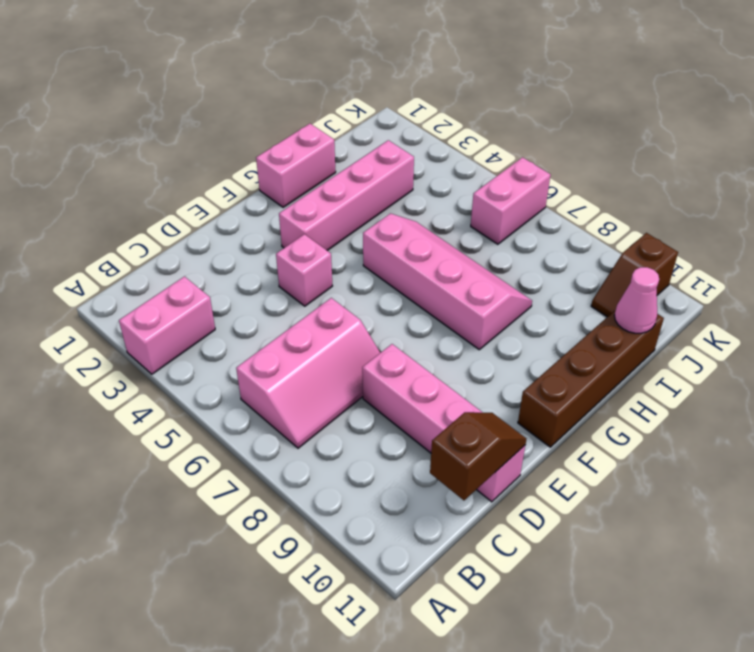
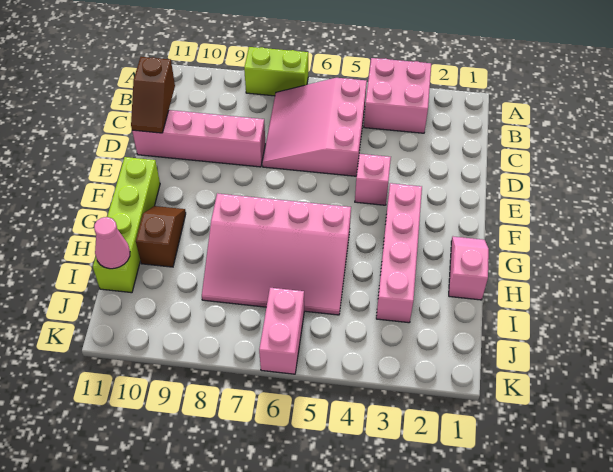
pink 1x2 brick [119,276,215,374] -> pink 2x2 brick [364,58,431,133]
none -> lime 1x2 brick [244,47,308,96]
pink 2x3 slope [236,298,380,448] -> pink 3x3 slope [262,78,367,176]
brown 1x4 brick [518,310,664,447] -> lime 1x4 brick [93,157,160,293]
pink 1x2 brick [256,124,336,207] -> pink 1x2 slope [449,237,489,300]
pink 2x4 slope [363,213,532,350] -> pink 3x4 slope [202,193,351,315]
brown 1x2 slope [591,233,678,317] -> brown 1x2 slope moved to [136,206,186,267]

